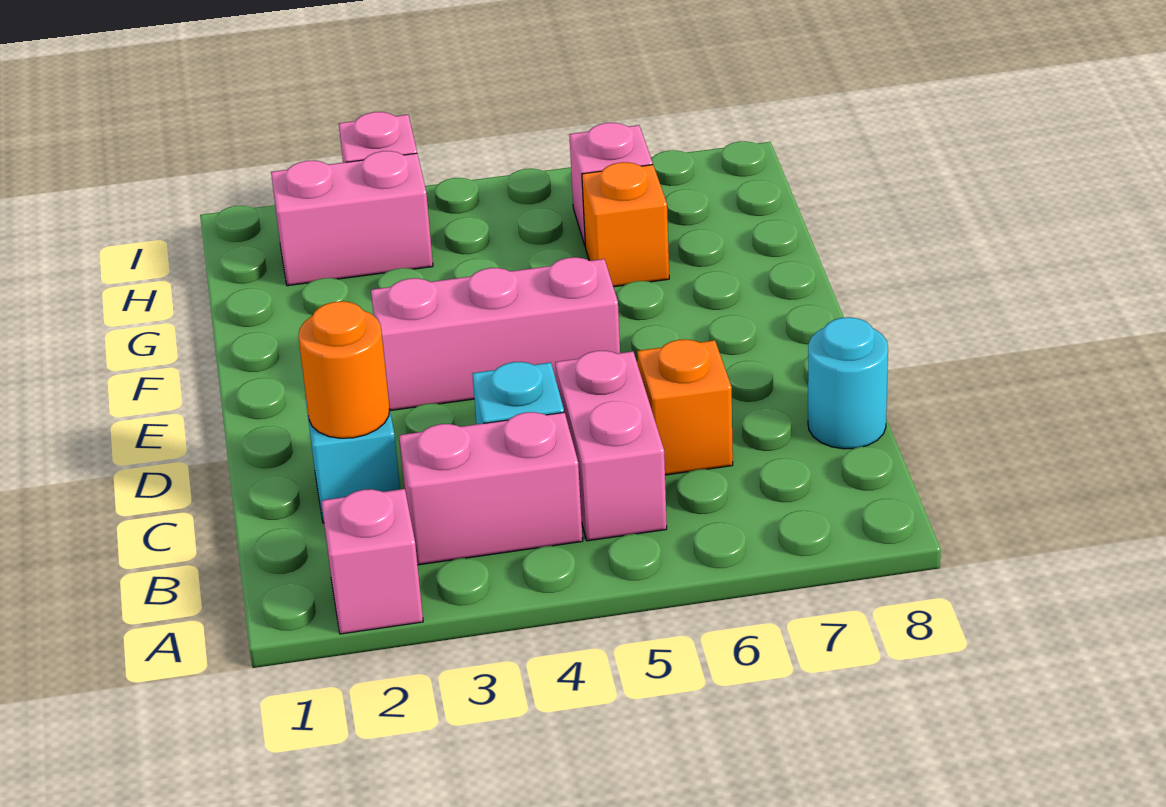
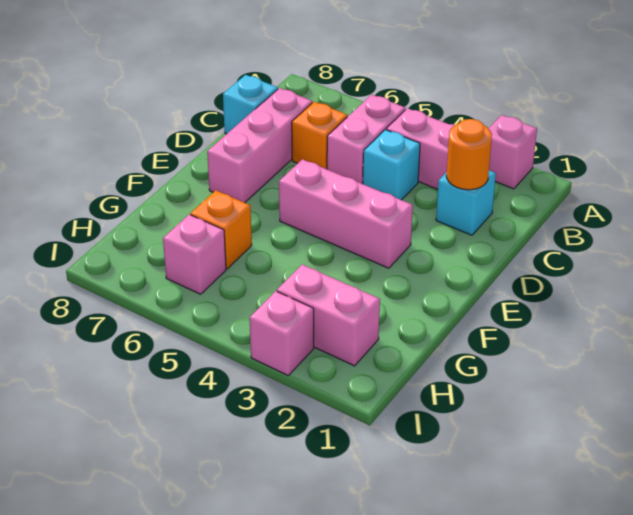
none -> pink 1x3 brick [207,88,312,203]
cyan 1x1 round brick [808,317,888,449] -> cyan 1x1 brick [223,75,278,134]

